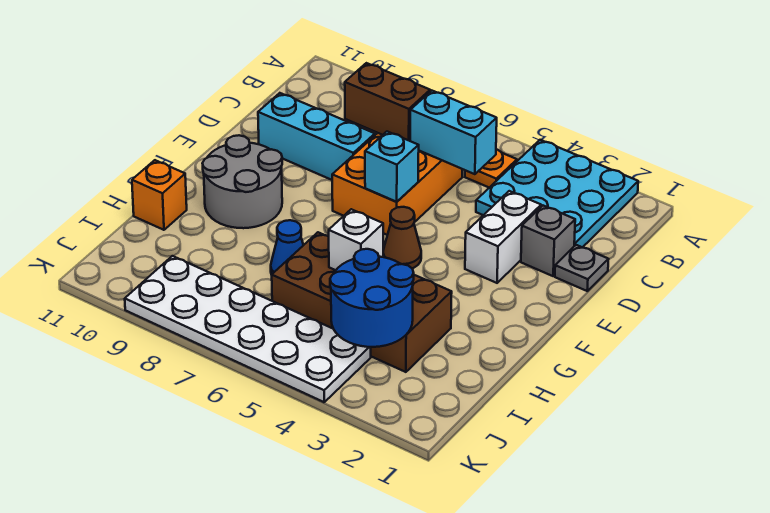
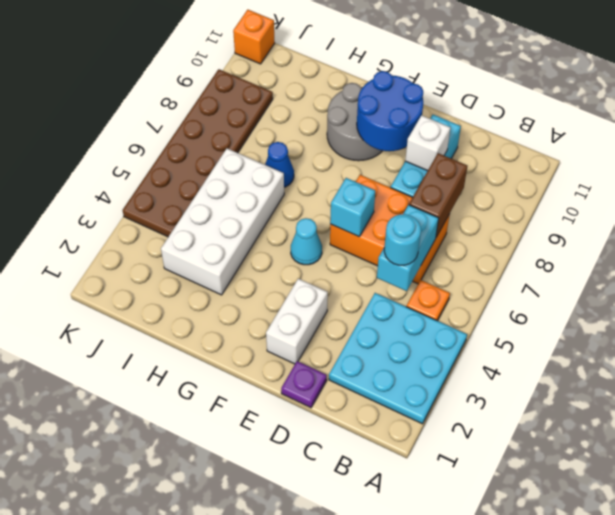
none -> cyan 1x1 round brick [384,214,421,265]
grey 1x1 plate [555,245,609,291] -> purple 1x1 plate [281,361,327,408]
grey 1x1 brick [521,206,575,276] -> none
white 1x2 brick [465,191,541,283] -> white 1x2 brick turned to [266,279,328,364]
brown 1x1 cone [383,207,421,268] -> cyan 1x1 cone [291,218,322,265]
brown 2x4 brick [272,232,452,372] -> white 2x4 brick [161,149,284,295]
white 1x1 brick [329,209,383,270] -> white 1x1 brick moved to [405,115,451,171]
orange 1x1 brick [132,160,187,230] -> orange 1x1 brick moved to [233,10,275,64]
blue 2x2 round brick [330,249,414,347] -> blue 2x2 round brick moved to [357,71,423,151]
white 2x6 plate [125,256,371,402] -> brown 2x6 plate [123,69,273,237]

